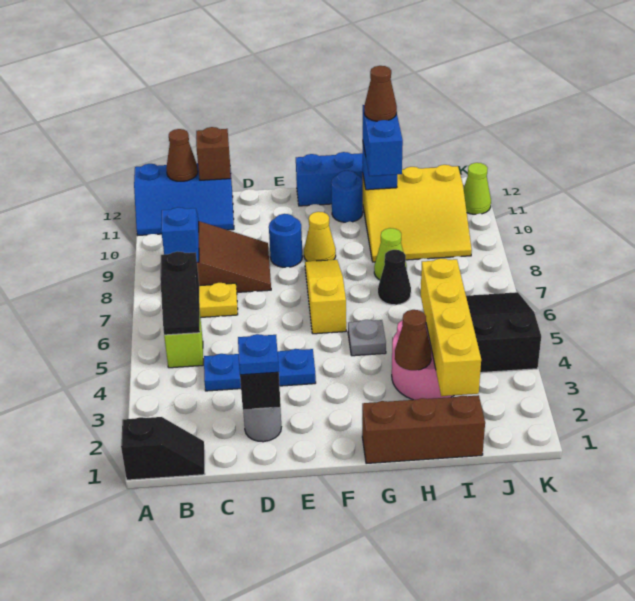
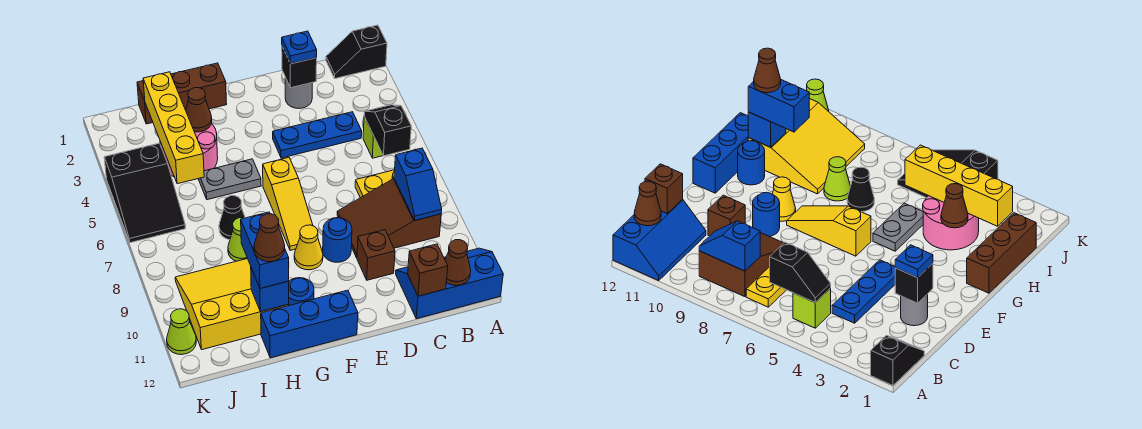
none -> brown 1x1 brick [357,230,395,280]
grey 1x1 plate [348,320,386,356] -> grey 1x2 plate [199,159,261,200]

